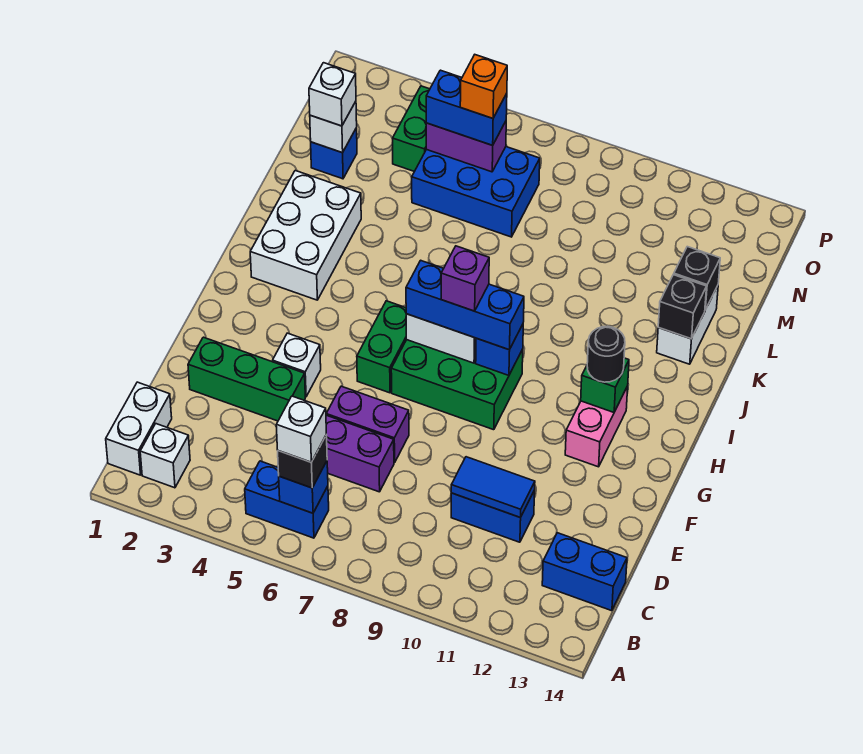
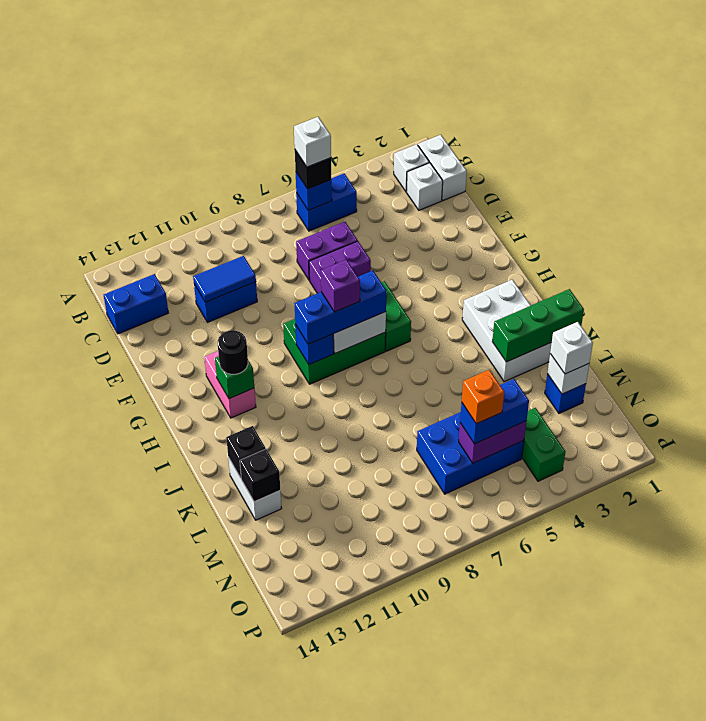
green 1x3 brick [188,337,305,421] -> green 1x3 brick moved to [492,289,584,362]
white 1x1 brick [273,333,321,397] -> white 1x1 brick moved to [406,163,443,210]

